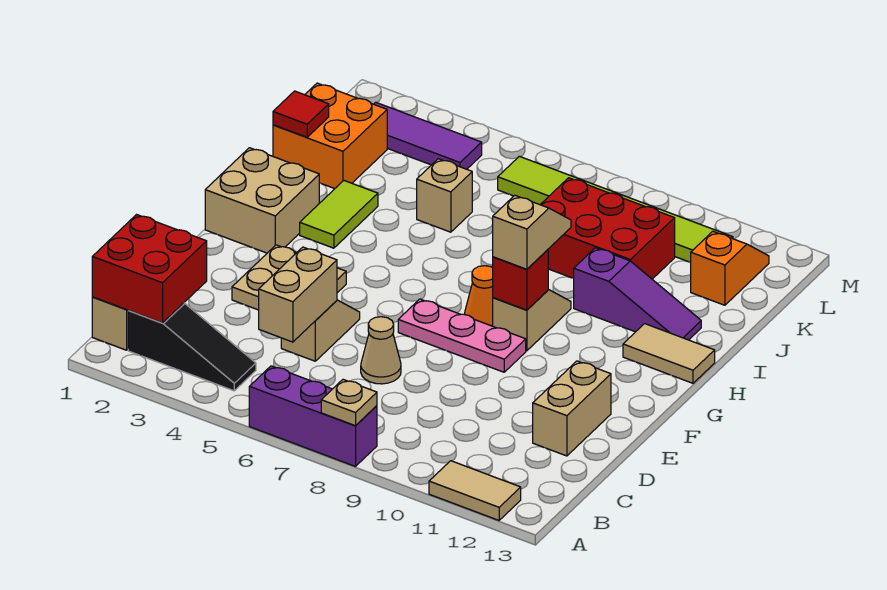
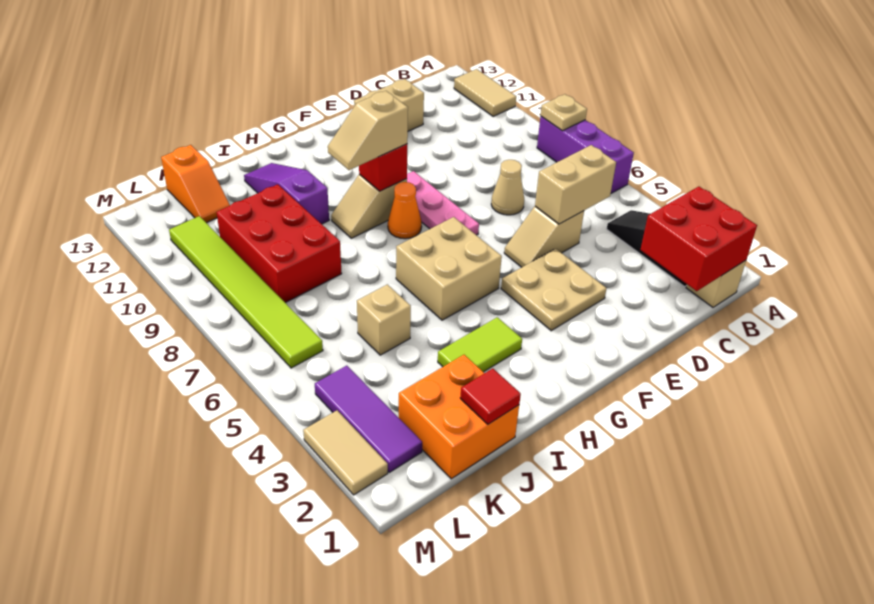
tan 2x2 brick [205,148,319,253] -> tan 2x2 brick moved to [396,217,502,320]
tan 1x2 tile [623,324,715,383] -> tan 1x2 tile moved to [303,410,388,495]
orange 1x2 slope [691,231,769,305] -> orange 1x2 slope turned to [161,145,230,223]

